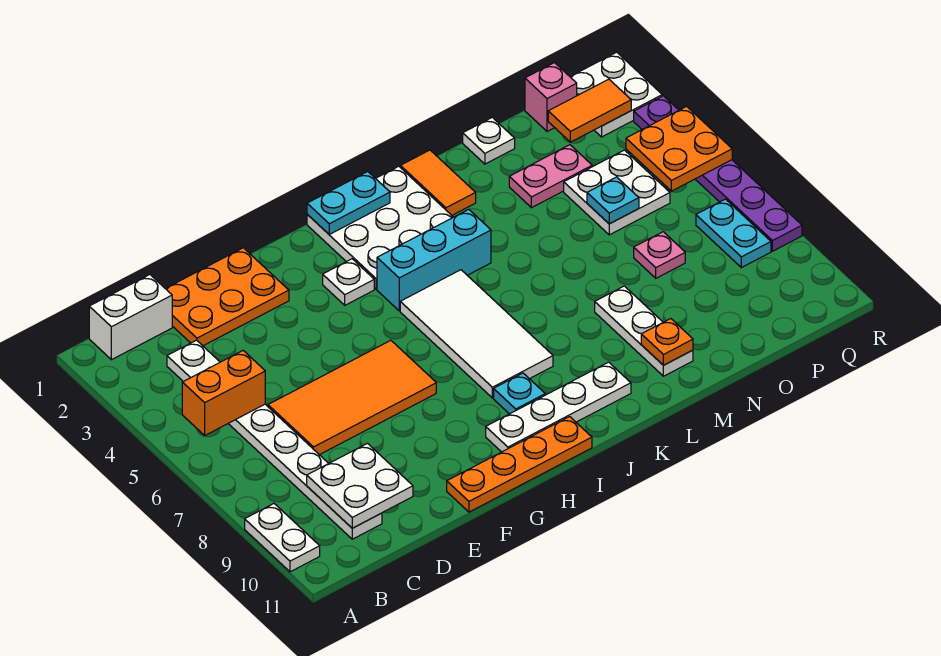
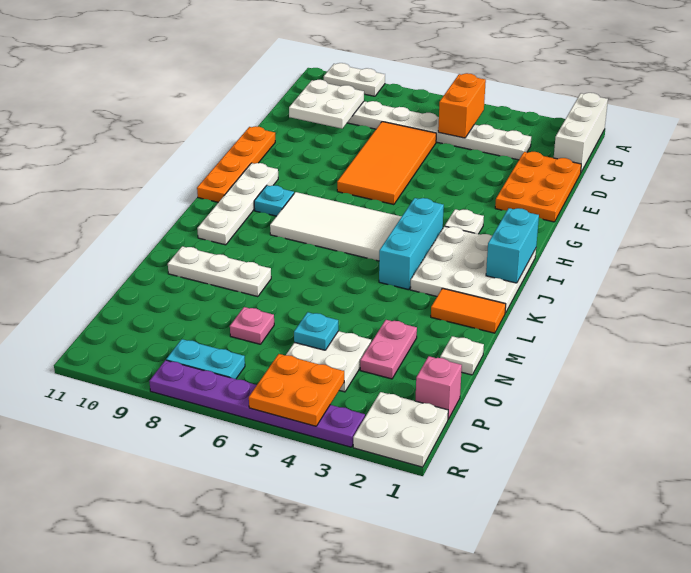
white 1x2 brick [89,275,172,360] -> white 1x3 brick [554,93,608,172]
cyan 1x2 plate [307,172,390,234] -> cyan 1x2 brick [486,208,539,283]
orange 1x1 plate [641,319,693,365] -> none
orange 1x2 tile [548,79,631,142] -> none

